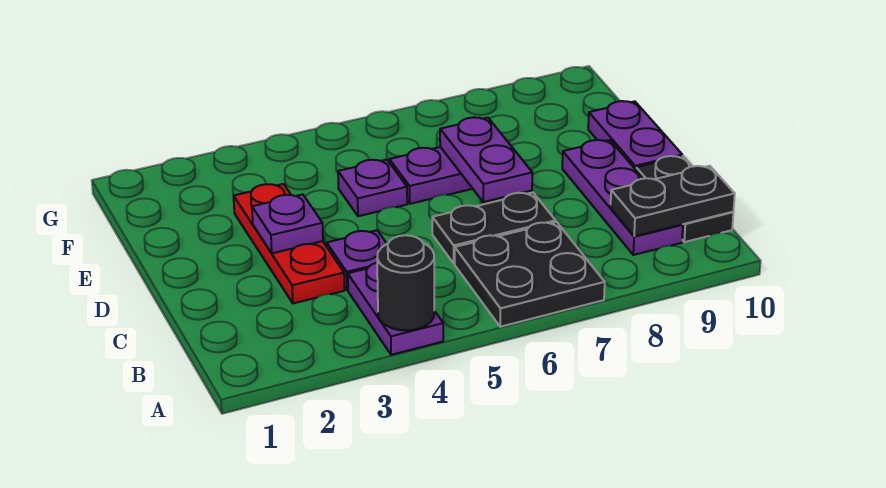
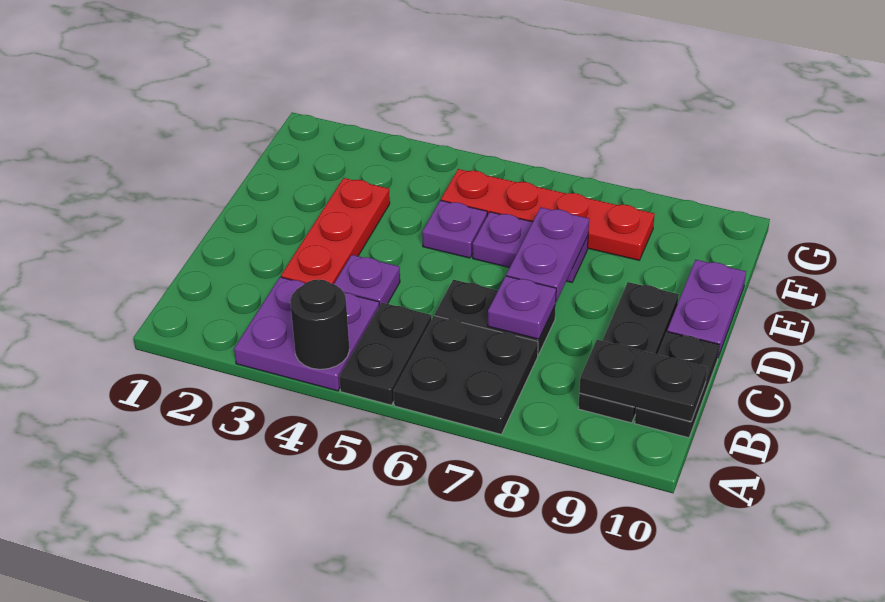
purple 1x2 plate [348,263,443,355] -> purple 2x2 plate [234,277,379,391]
none -> black 1x2 plate [339,303,431,405]
purple 1x3 plate [562,140,683,255] -> black 1x3 plate [578,282,679,423]
purple 1x1 plate [252,194,323,253] -> purple 1x1 plate moved to [488,276,556,339]
none -> red 1x4 plate [441,169,655,260]

